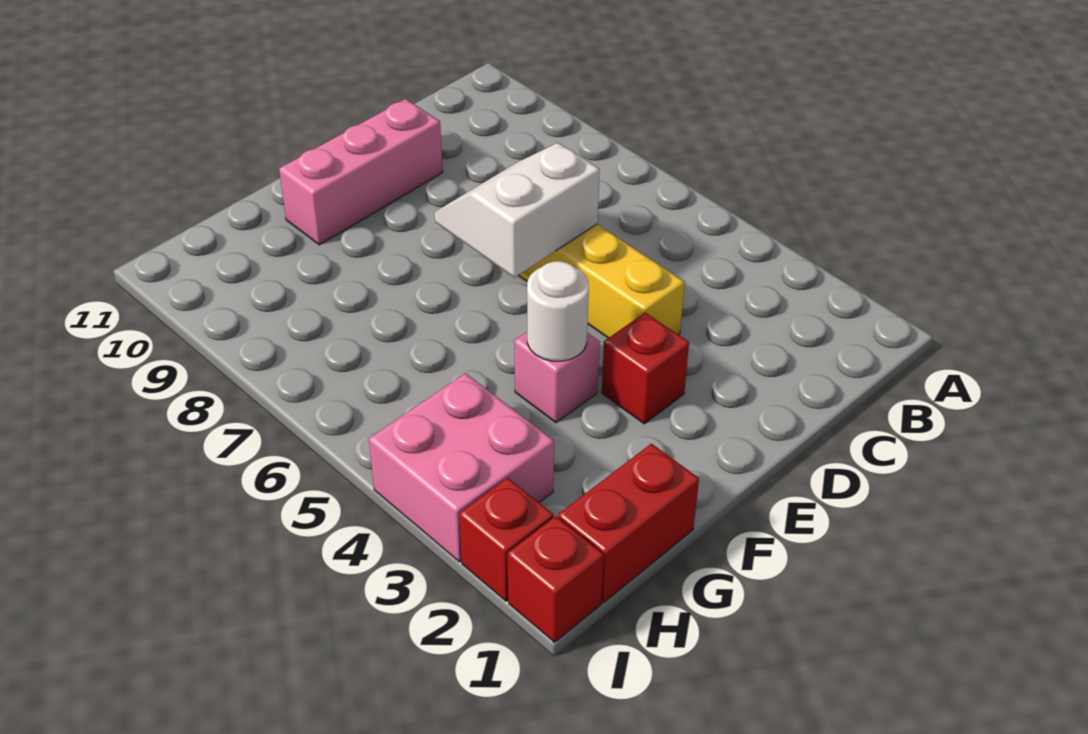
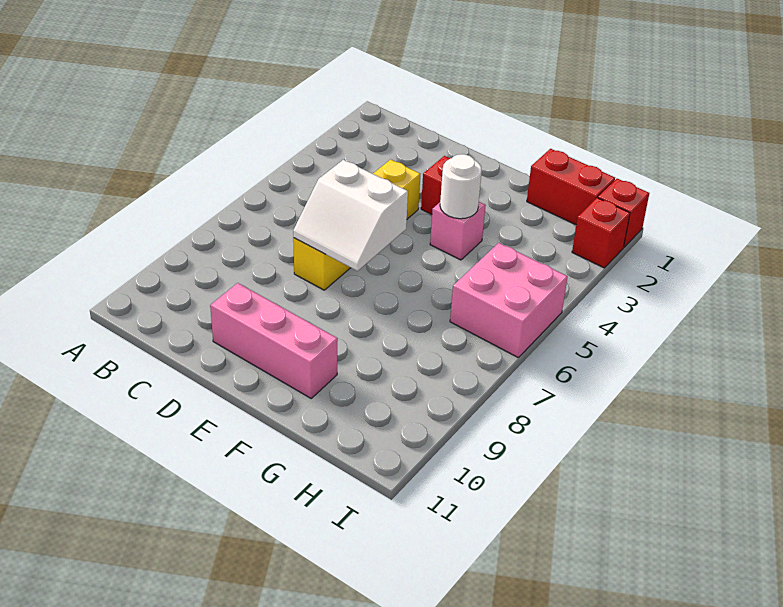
pink 2x2 brick [369,373,554,562] -> pink 2x2 brick moved to [450,243,567,358]

